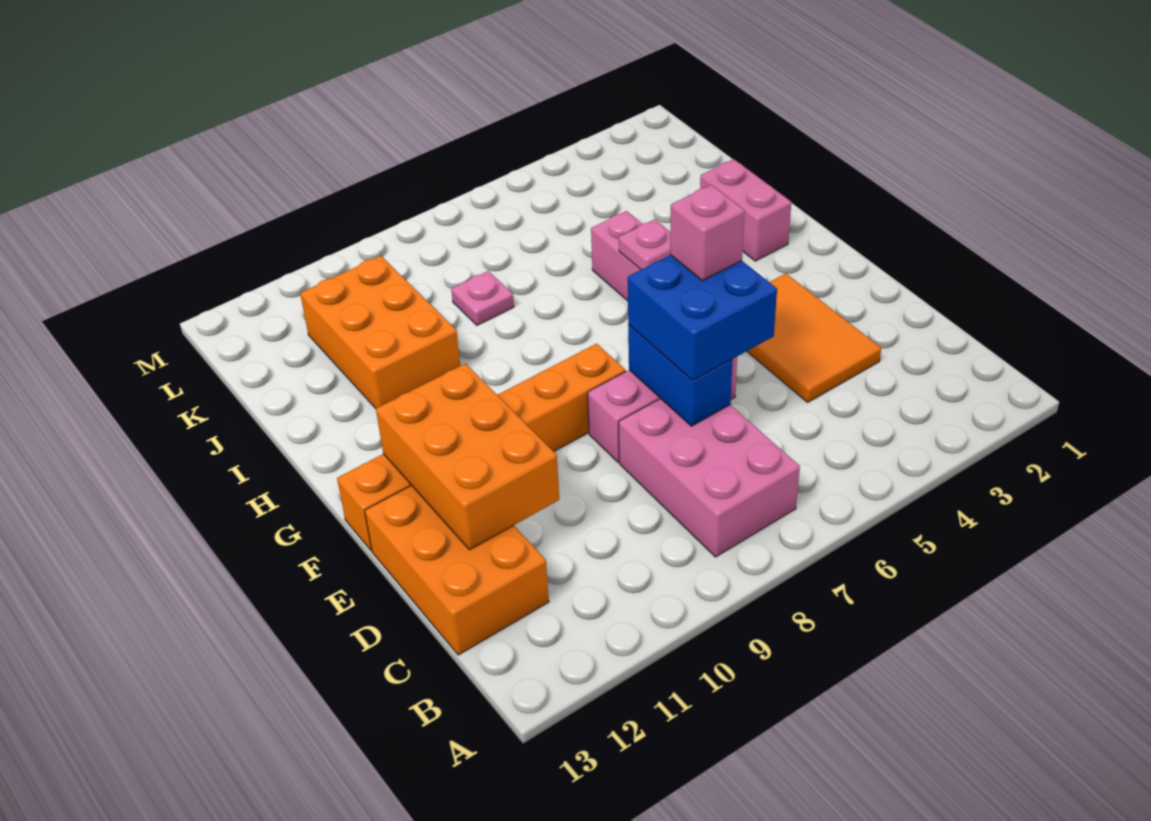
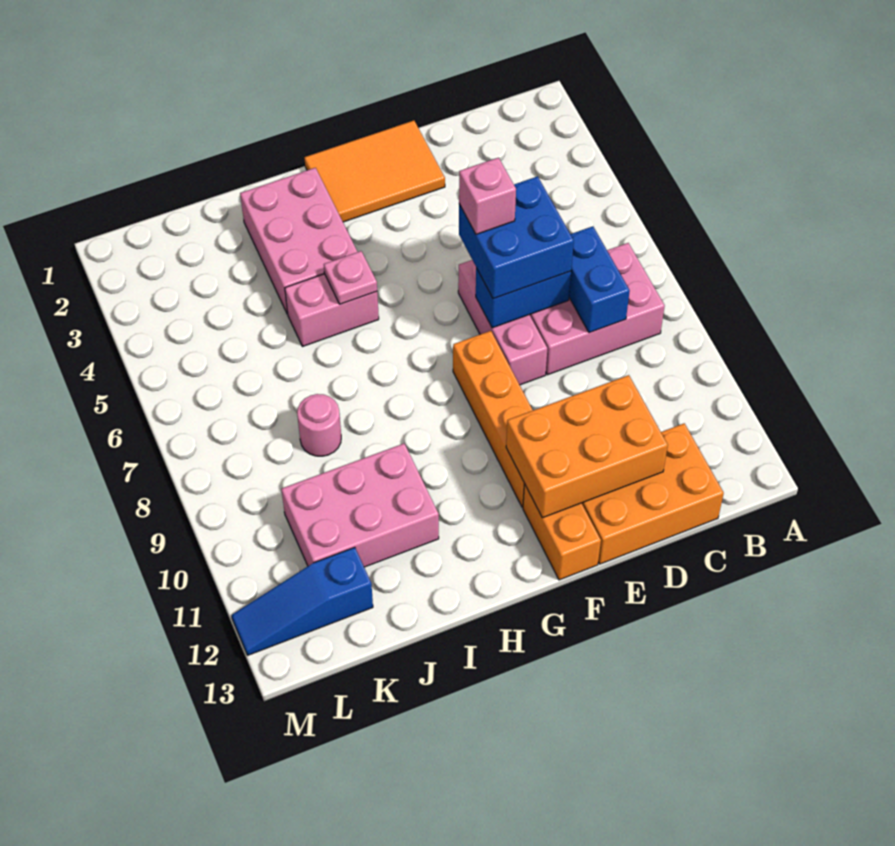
none -> blue 1x2 brick [569,226,630,333]
orange 2x3 tile [747,274,881,402] -> orange 2x3 tile moved to [304,121,445,222]
pink 1x2 brick [700,159,791,261] -> pink 2x3 brick [240,168,357,314]
orange 2x3 brick [300,256,460,409] -> pink 2x3 brick [281,443,439,567]
pink 1x1 plate [451,271,514,325] -> pink 1x1 round brick [297,394,341,456]
none -> blue 1x3 slope [232,547,373,655]

